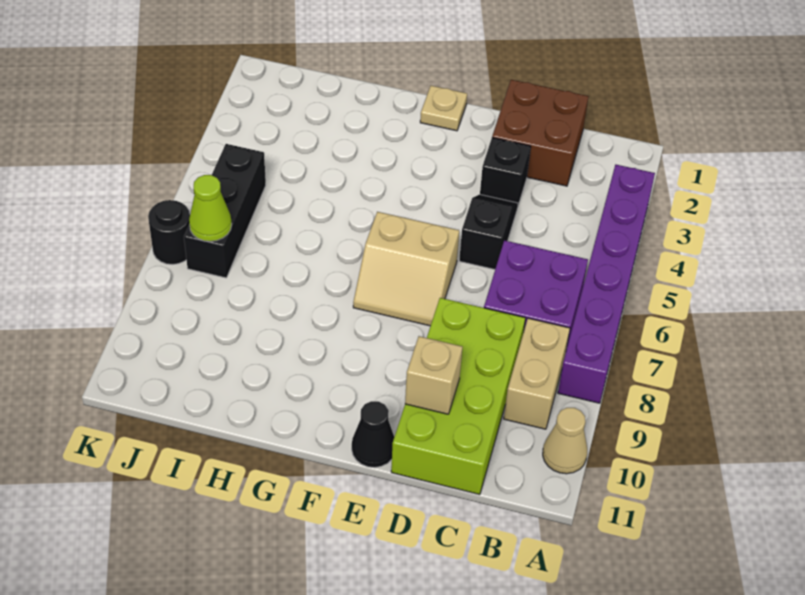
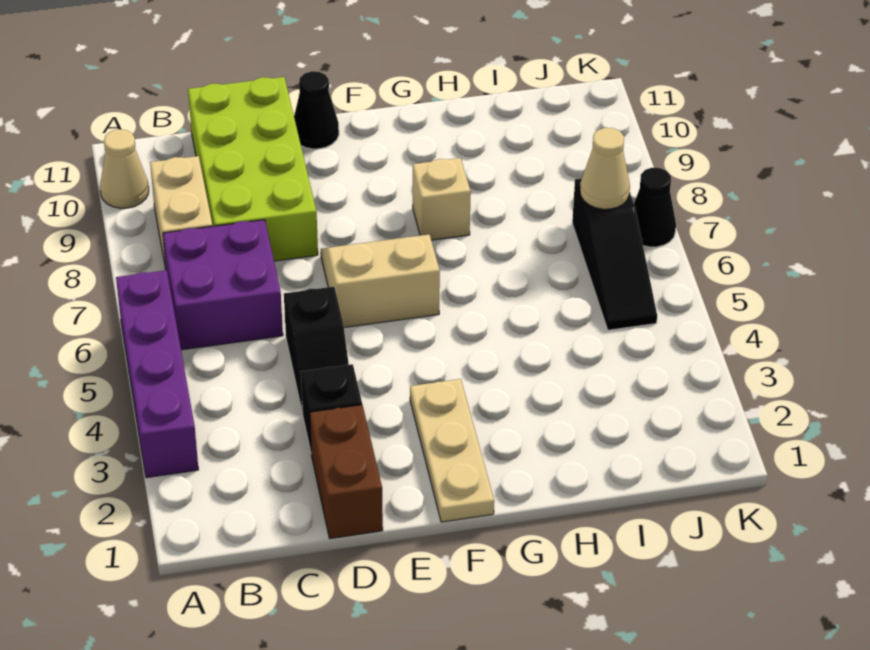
purple 1x6 brick [558,165,655,403] -> purple 1x4 brick [116,270,199,478]
brown 2x2 brick [492,80,589,186] -> brown 1x2 brick [310,405,383,539]
tan 1x1 brick [405,336,463,414] -> tan 1x1 brick moved to [413,158,471,240]
tan 1x1 plate [420,86,467,131] -> tan 1x3 plate [410,379,494,522]
black 1x3 brick [184,144,266,278] -> black 1x3 slope [572,178,657,330]
lime 1x1 cone [189,175,232,241] -> tan 1x1 cone [580,128,630,209]
black 1x1 round brick [148,200,190,265] -> black 1x1 cone [634,168,676,247]

